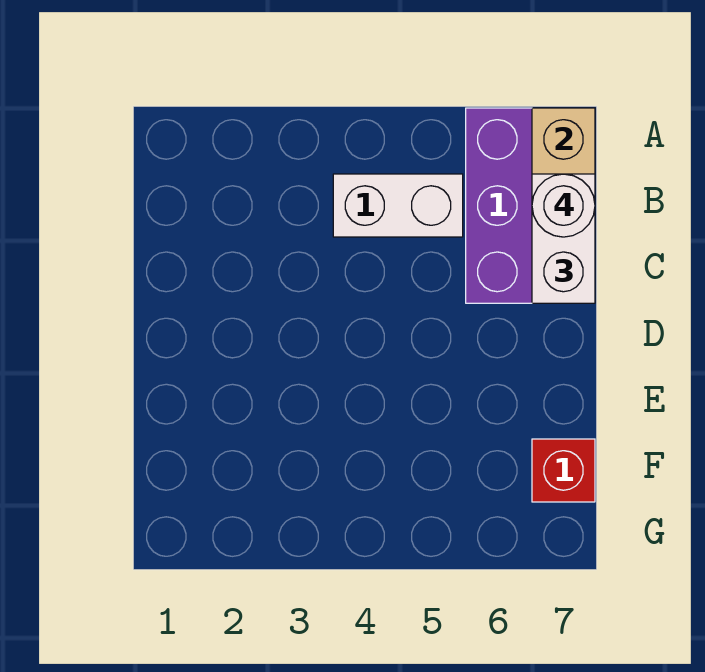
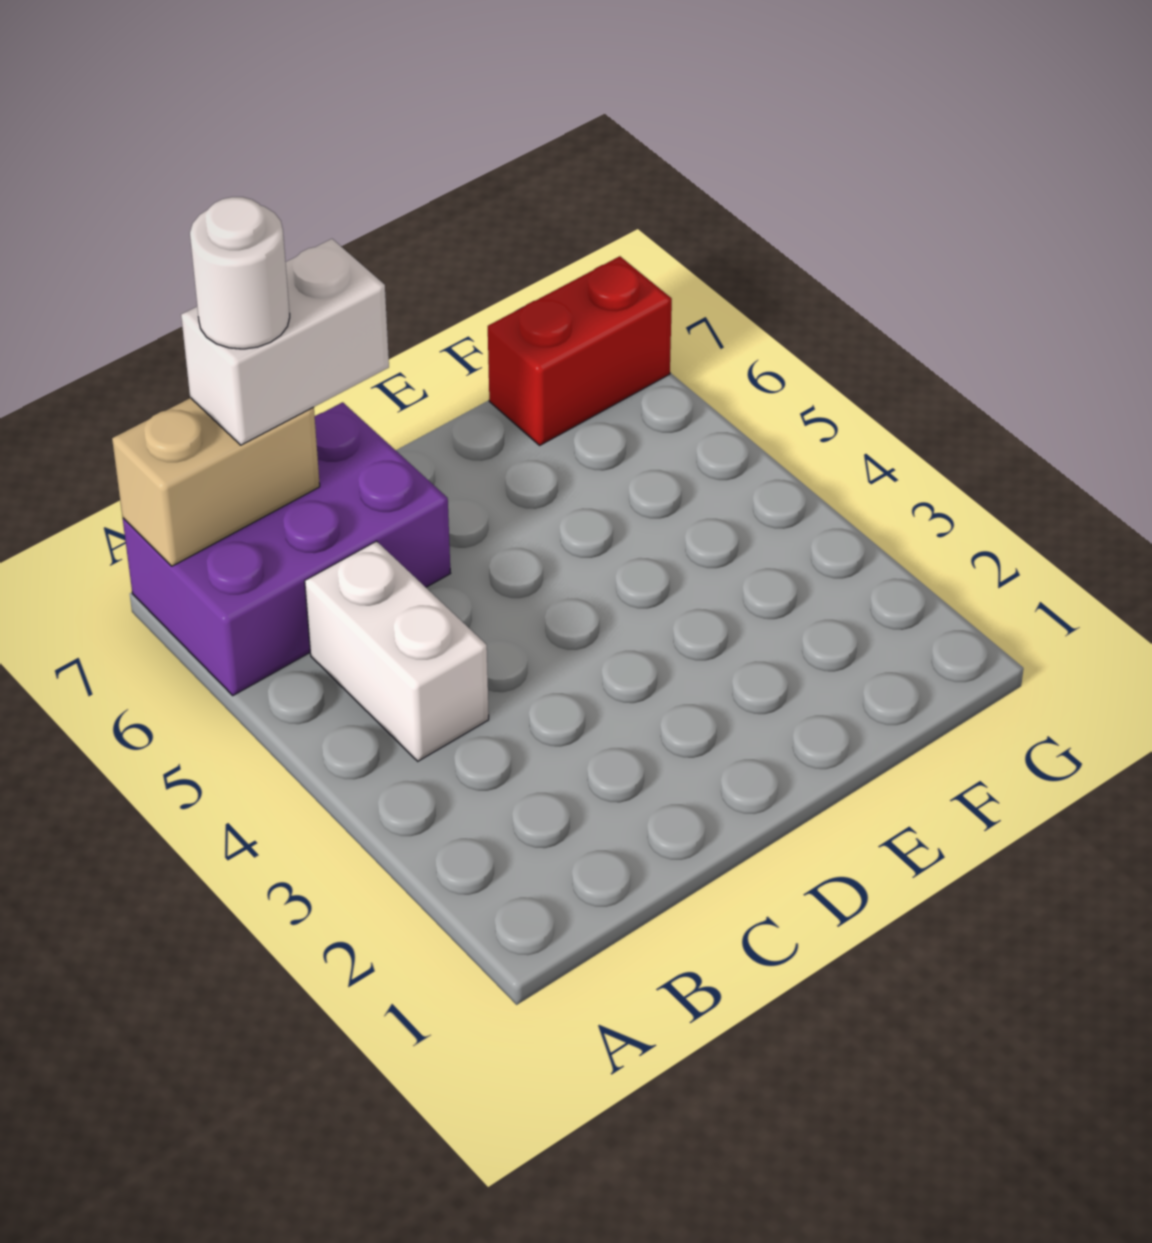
red 1x1 brick [532,439,595,502] -> red 1x2 brick [488,256,672,445]

